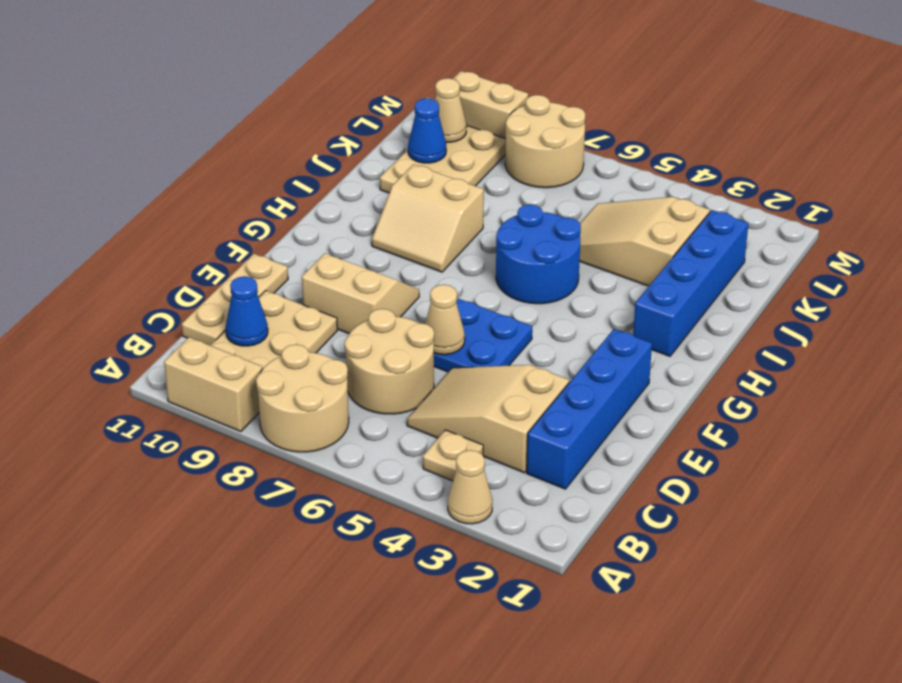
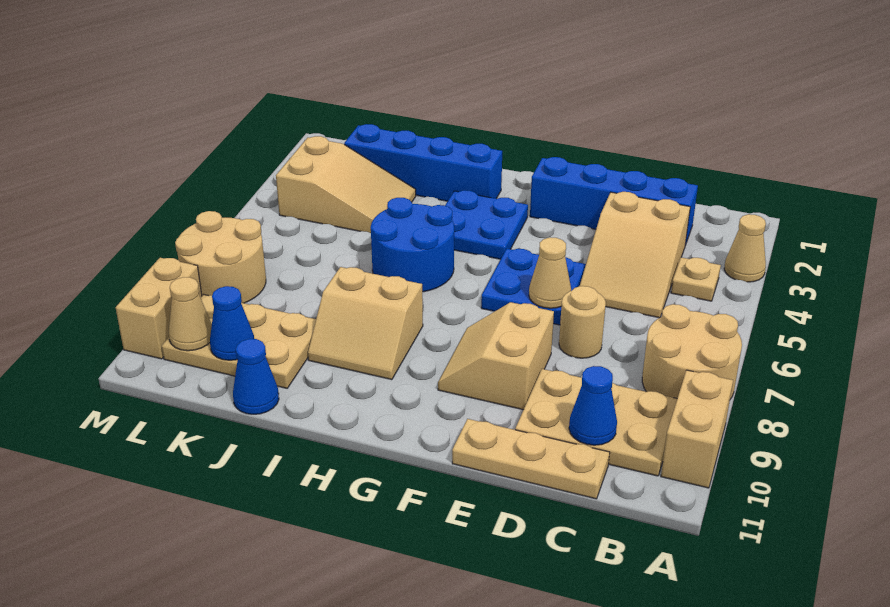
tan 2x2 round brick [345,309,434,414] -> tan 1x1 round brick [559,286,606,358]
none -> blue 2x2 plate [445,190,528,259]
tan 2x2 slope [372,164,484,272] -> tan 2x2 slope turned to [308,267,423,380]
tan 2x3 slope [580,197,710,286] -> tan 2x3 slope turned to [276,136,416,233]
none -> blue 1x1 cone [233,339,279,414]

